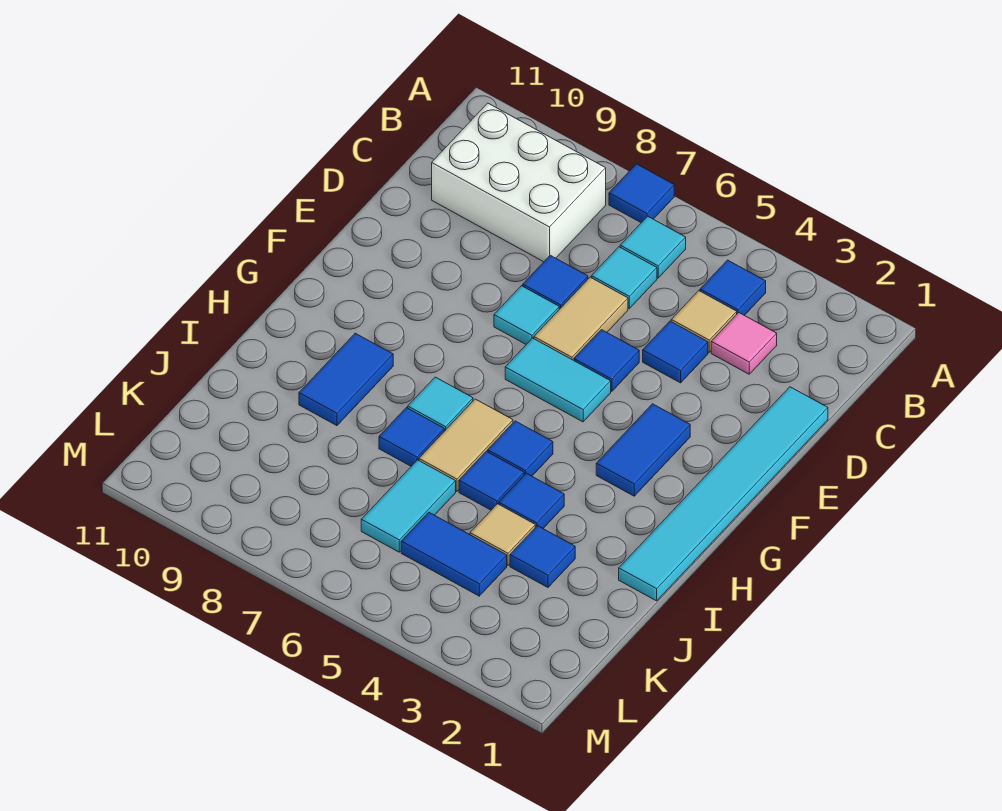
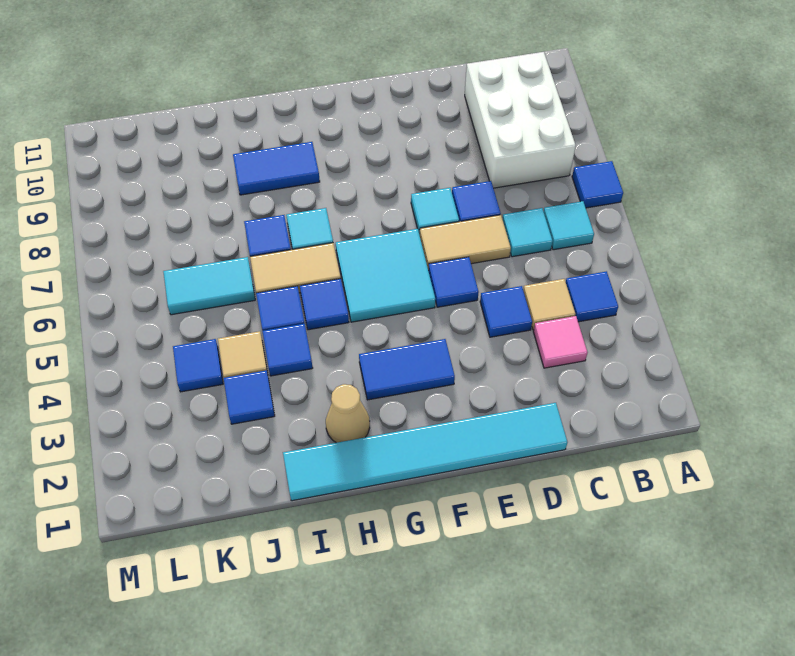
cyan 1x2 tile [505,338,611,422] -> cyan 2x2 tile [336,229,435,322]
none -> tan 1x1 cone [326,384,370,443]
blue 1x2 tile [401,512,507,596] -> blue 1x1 tile [173,339,223,392]

